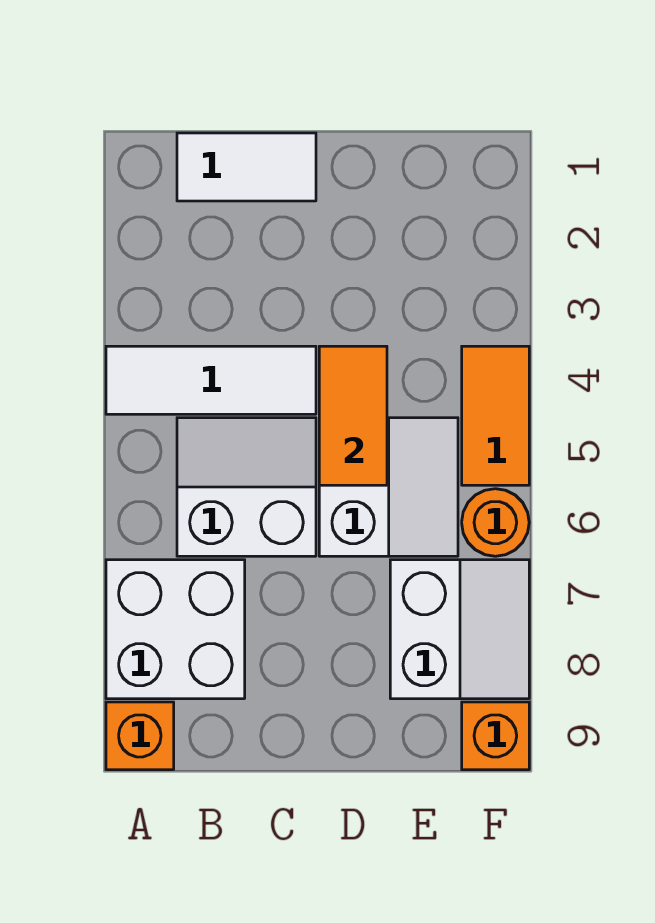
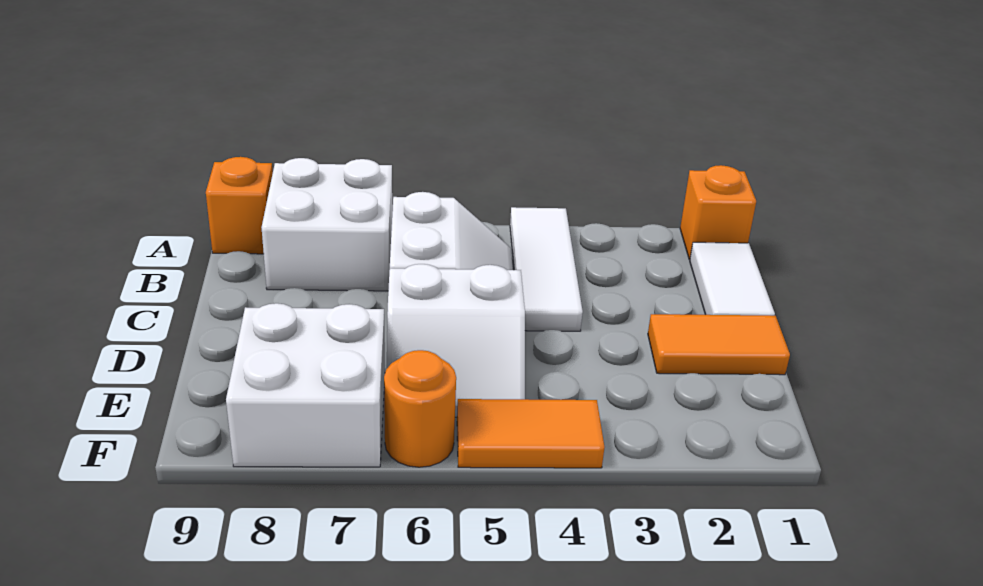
orange 1x2 tile [319,346,387,485] -> orange 1x2 tile moved to [648,314,790,375]
white 2x2 slope [390,560,529,699] -> white 2x2 brick [226,303,385,467]
orange 1x1 brick [462,702,529,770] -> orange 1x1 brick moved to [680,165,756,260]

